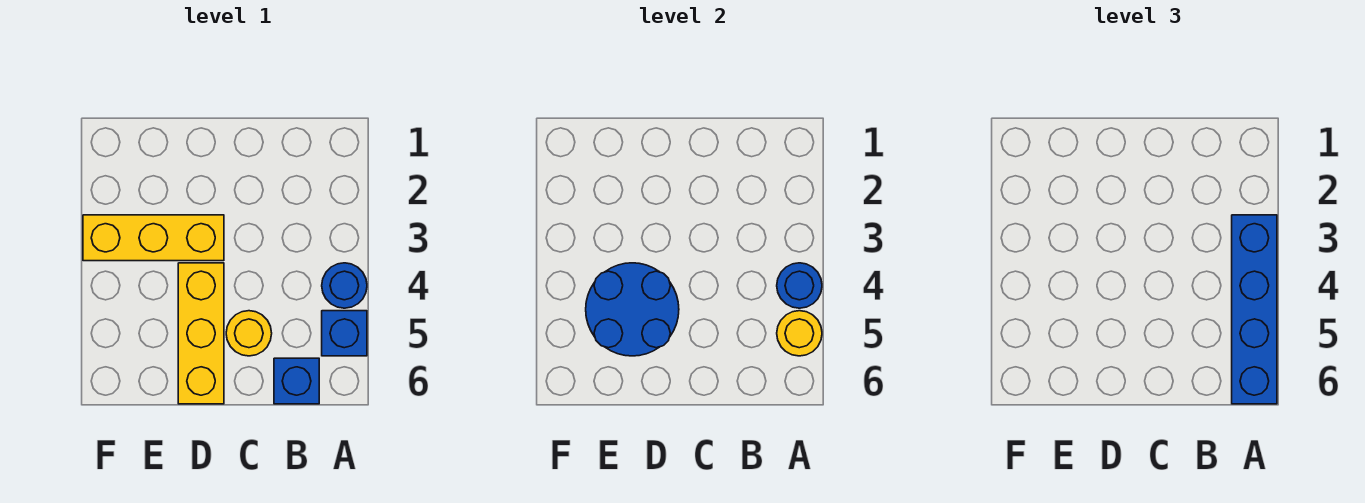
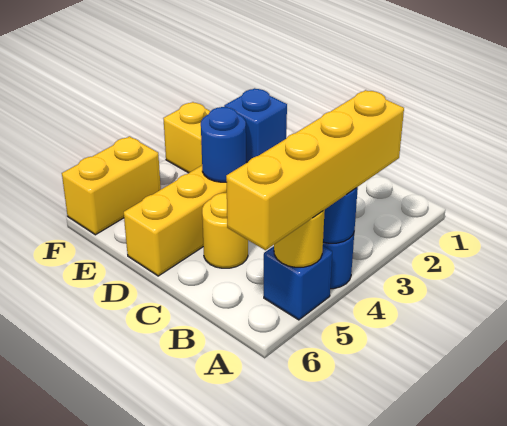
blue 1x4 brick [1232,215,1277,404] -> yellow 1x4 brick [226,90,404,250]
blue 1x1 brick [274,358,319,404] -> blue 1x1 brick moved to [224,88,287,162]
blue 2x2 round brick [586,263,679,356] -> blue 1x1 round brick [201,107,246,182]
none -> yellow 1x2 brick [62,136,161,235]

